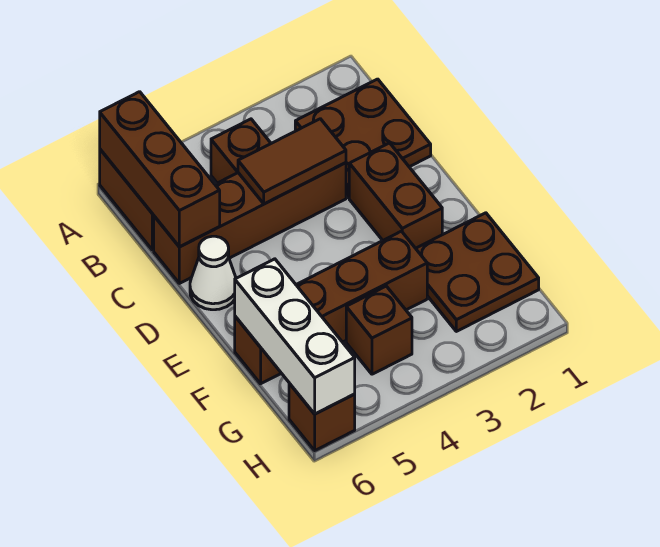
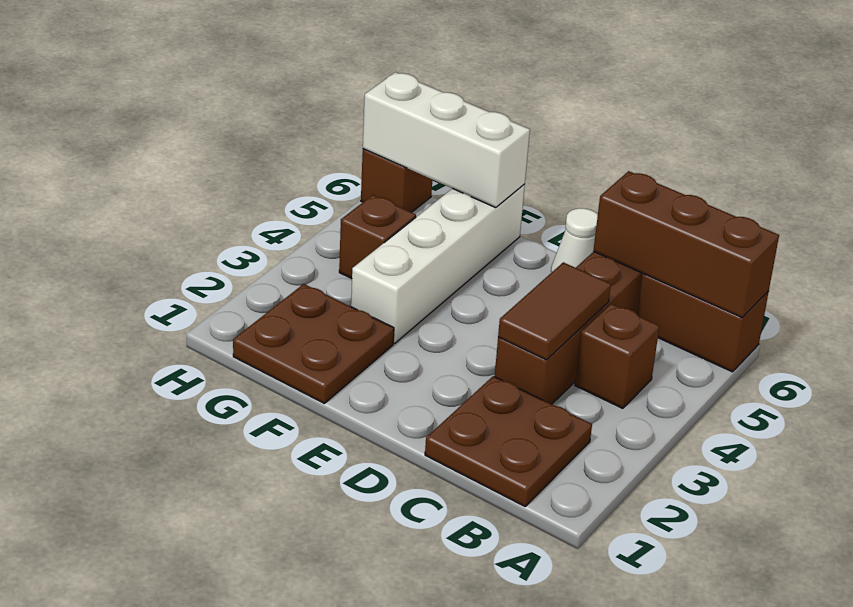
brown 1x2 brick [349,143,442,248] -> none
brown 1x4 brick [235,231,427,384] -> white 1x4 brick [351,184,525,343]

